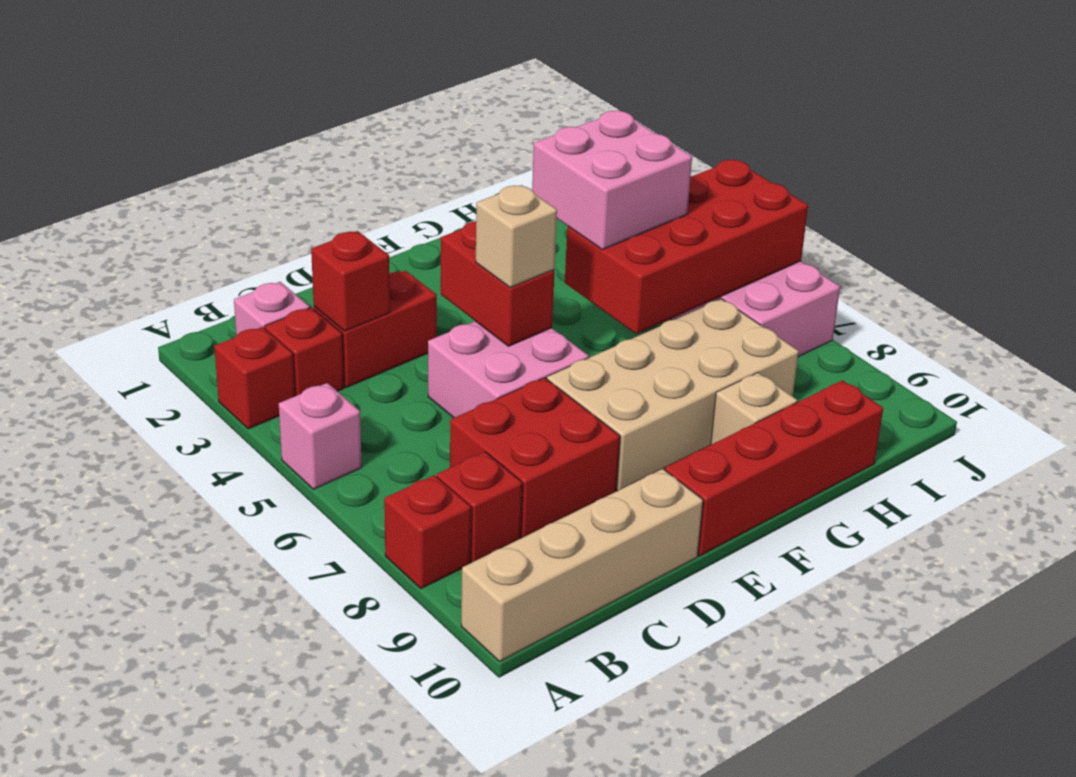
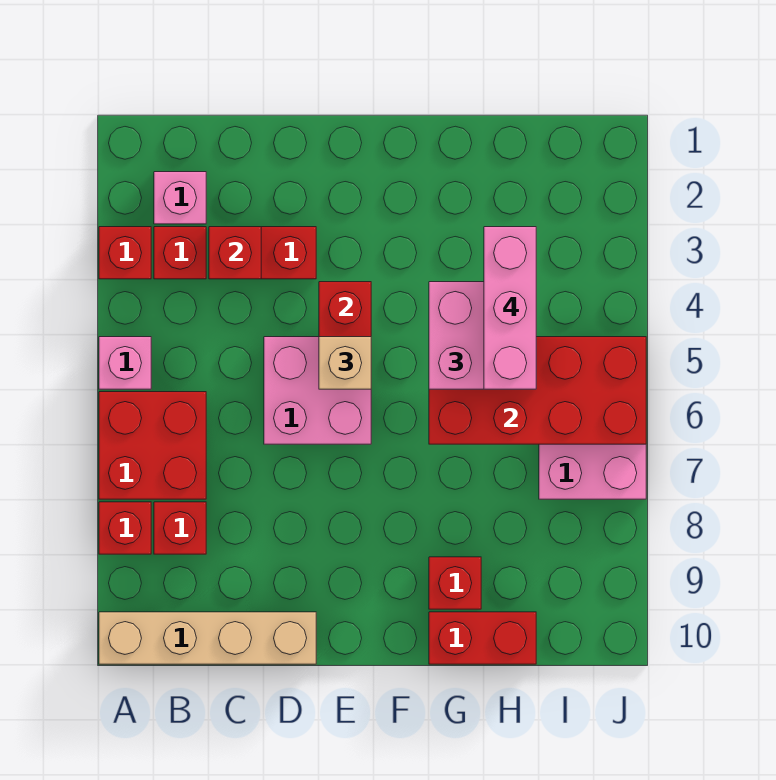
red 2x2 brick [450,378,620,538] -> red 2x2 brick moved to [99,392,206,499]
tan 2x4 brick [547,299,799,491] -> none
red 1x4 brick [665,380,883,556] -> red 1x2 brick [429,612,536,664]
tan 1x1 brick [711,373,797,445] -> red 1x1 brick [429,557,481,609]
none -> pink 1x3 brick [484,227,536,389]

